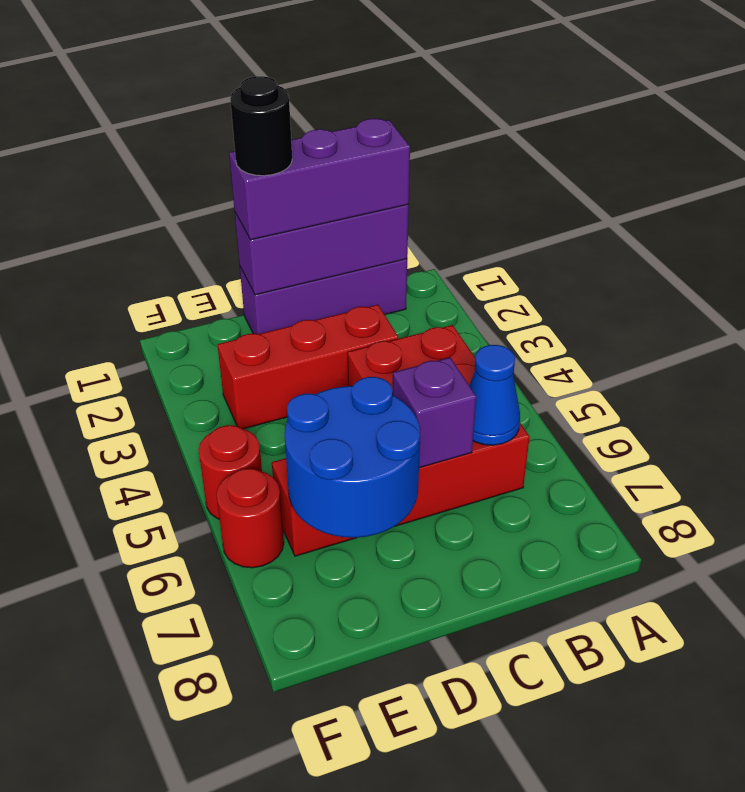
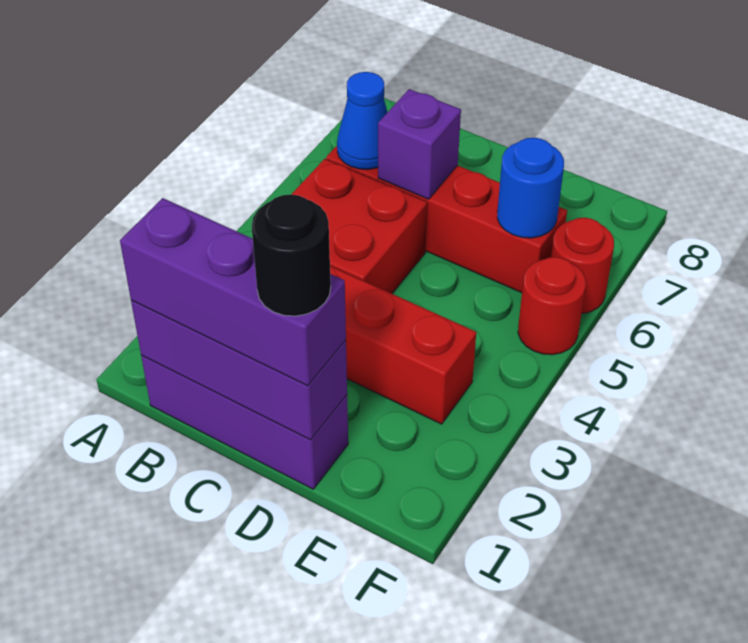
blue 2x2 round brick [285,377,420,538] -> blue 1x1 round brick [497,138,564,238]

